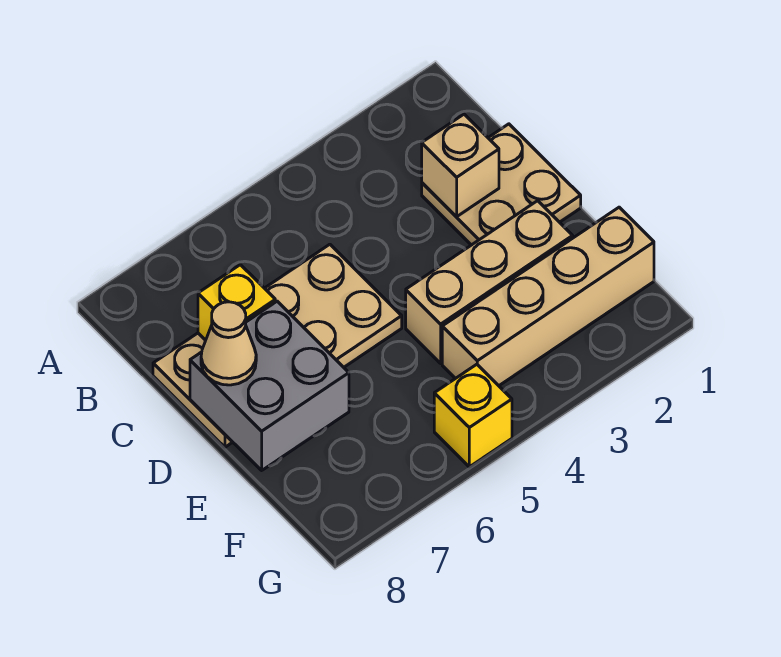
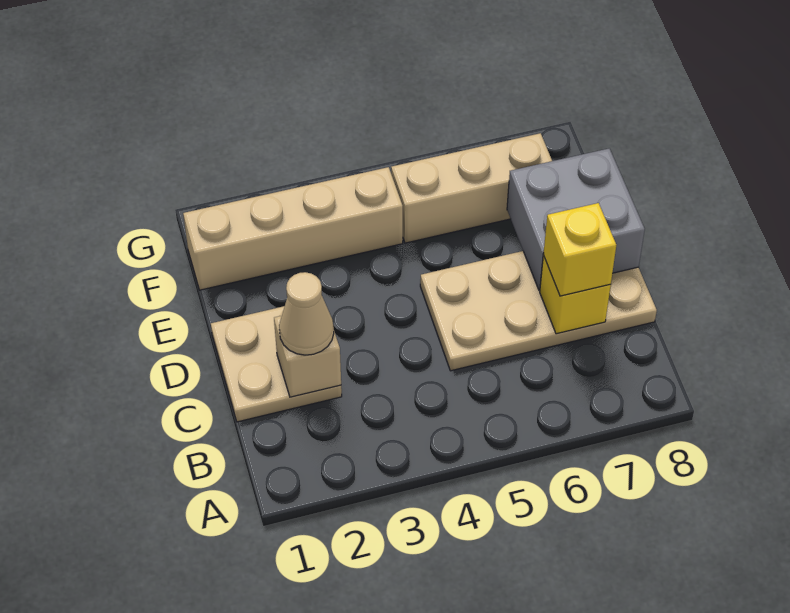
tan 1x1 cone [201,302,256,385] -> tan 1x1 cone moved to [279,272,334,355]
tan 1x3 brick [406,201,573,363] -> tan 1x3 brick moved to [391,133,552,243]
yellow 1x1 brick [434,364,512,467] -> yellow 1x1 brick moved to [543,203,616,296]

